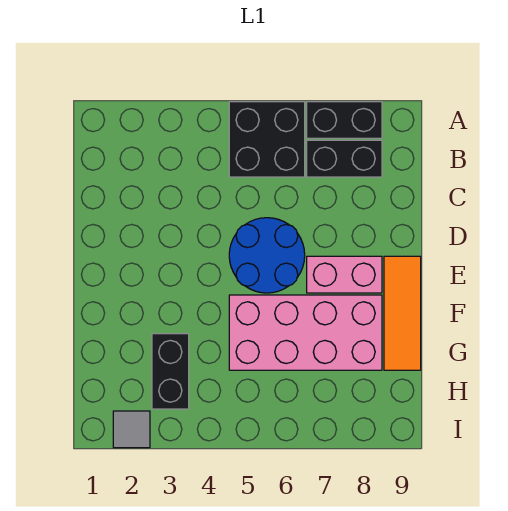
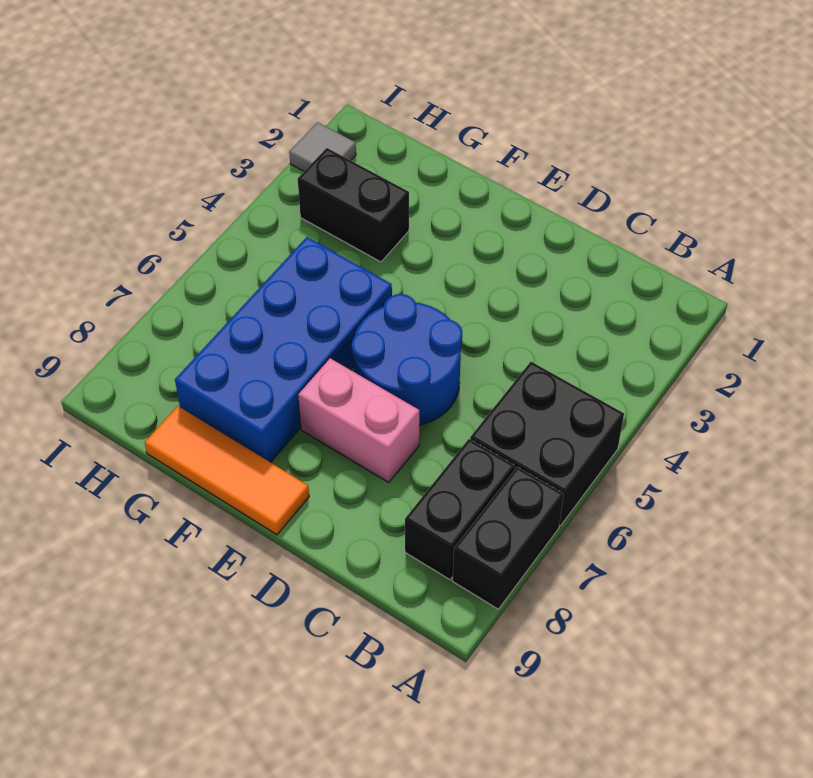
pink 1x2 brick [307,256,382,293] -> pink 1x2 brick turned to [298,358,419,483]
pink 2x4 brick [229,295,382,370] -> blue 2x4 brick [175,237,392,462]

